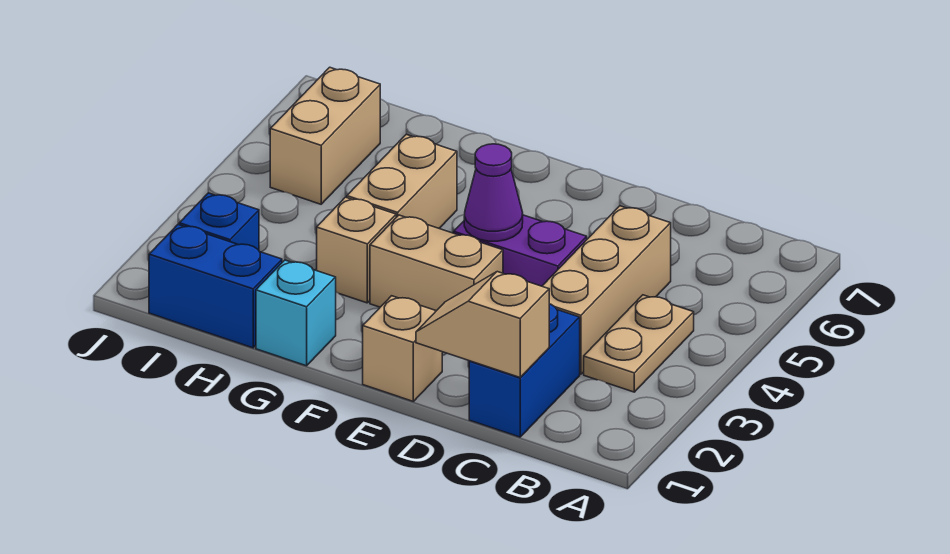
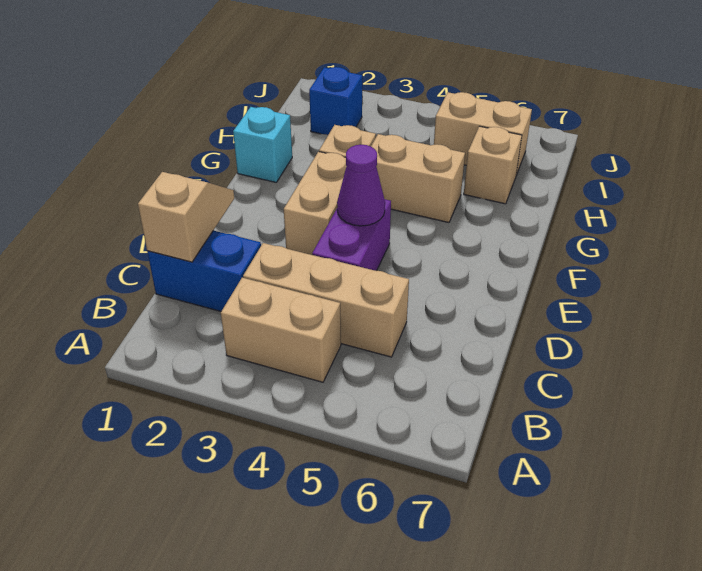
tan 1x2 plate [584,295,694,392] -> tan 1x2 brick [221,278,341,382]
tan 1x1 brick [363,296,442,401] -> tan 1x1 brick moved to [464,126,522,204]
blue 1x2 brick [149,225,282,348] -> none

